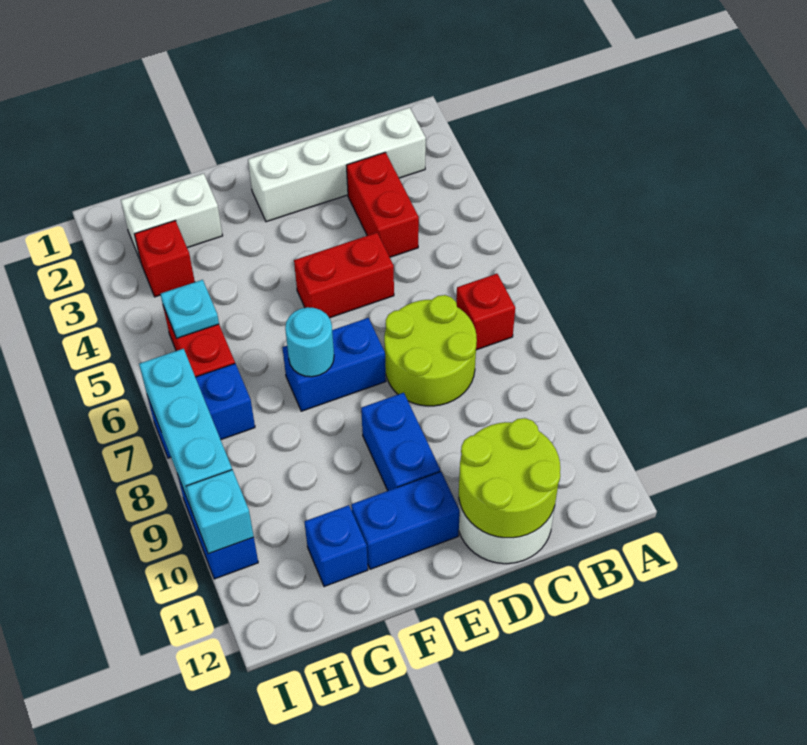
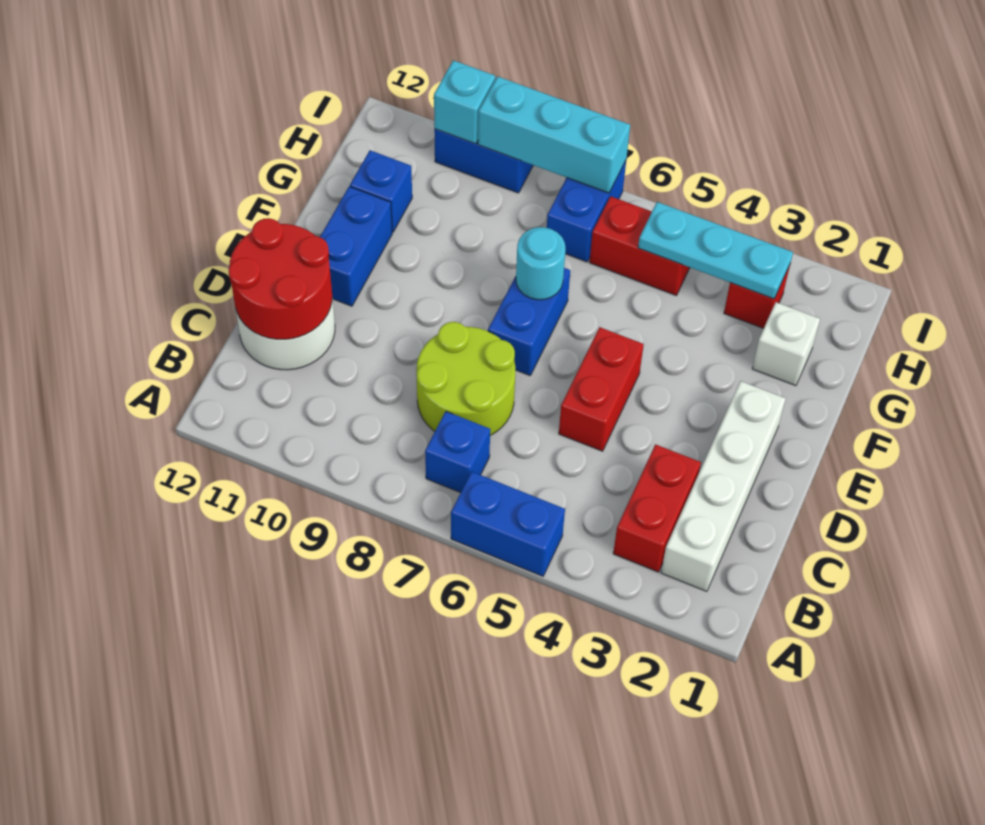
red 1x1 brick [456,274,515,350] -> blue 1x1 brick [425,411,490,493]
red 1x2 brick [346,152,419,257] -> red 1x2 brick turned to [613,444,701,572]
lime 2x2 round brick [459,418,560,538] -> red 2x2 round brick [229,218,332,339]
blue 1x2 brick [361,393,440,491] -> blue 1x2 brick moved to [451,472,565,576]
white 1x2 brick [121,173,223,261] -> white 1x1 brick [752,302,820,386]
cyan 1x1 plate [160,280,219,338] -> cyan 1x3 plate [638,202,793,299]

